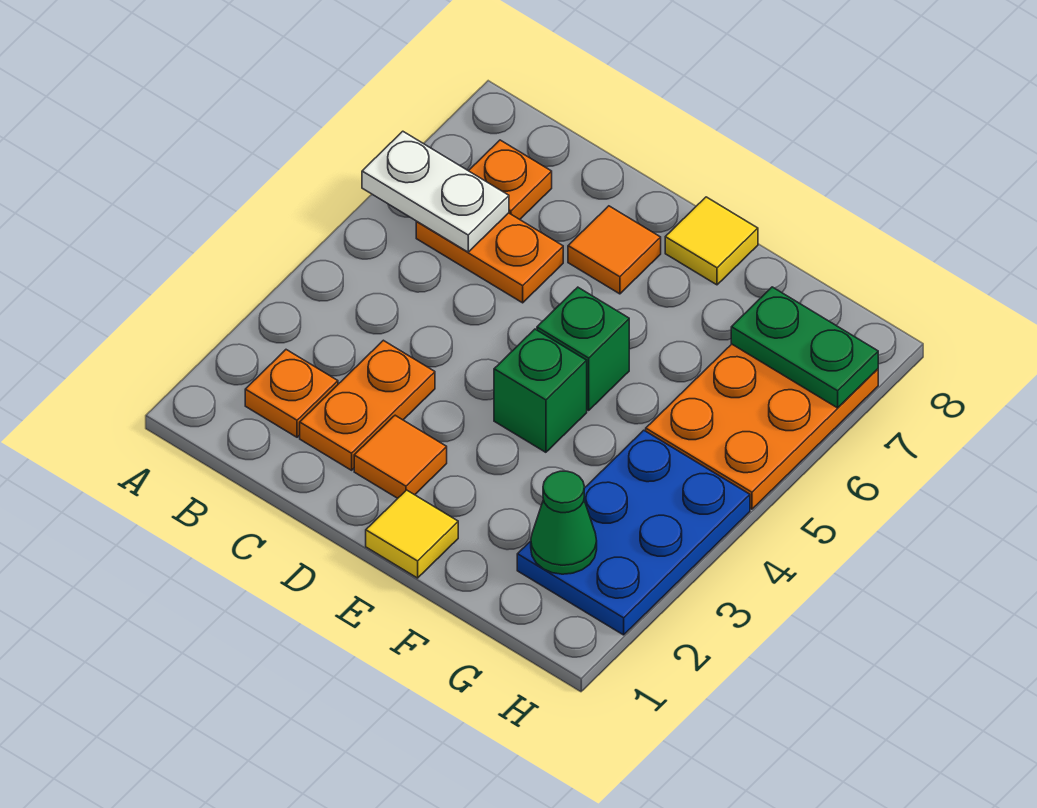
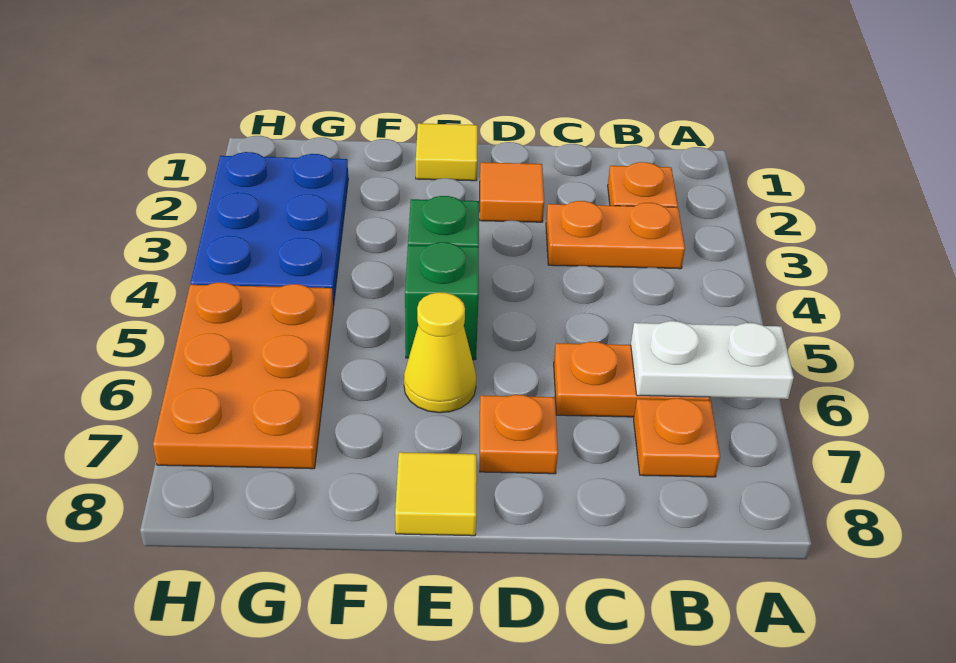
orange 1x2 plate [300,340,435,470] -> orange 1x2 plate turned to [546,201,685,269]
orange 1x1 tile [568,206,661,294] -> orange 1x1 plate [480,395,558,474]
none -> yellow 1x1 cone [404,292,476,413]
green 1x1 cone [531,471,597,574] -> none
green 1x2 plate [731,287,878,408] -> none

